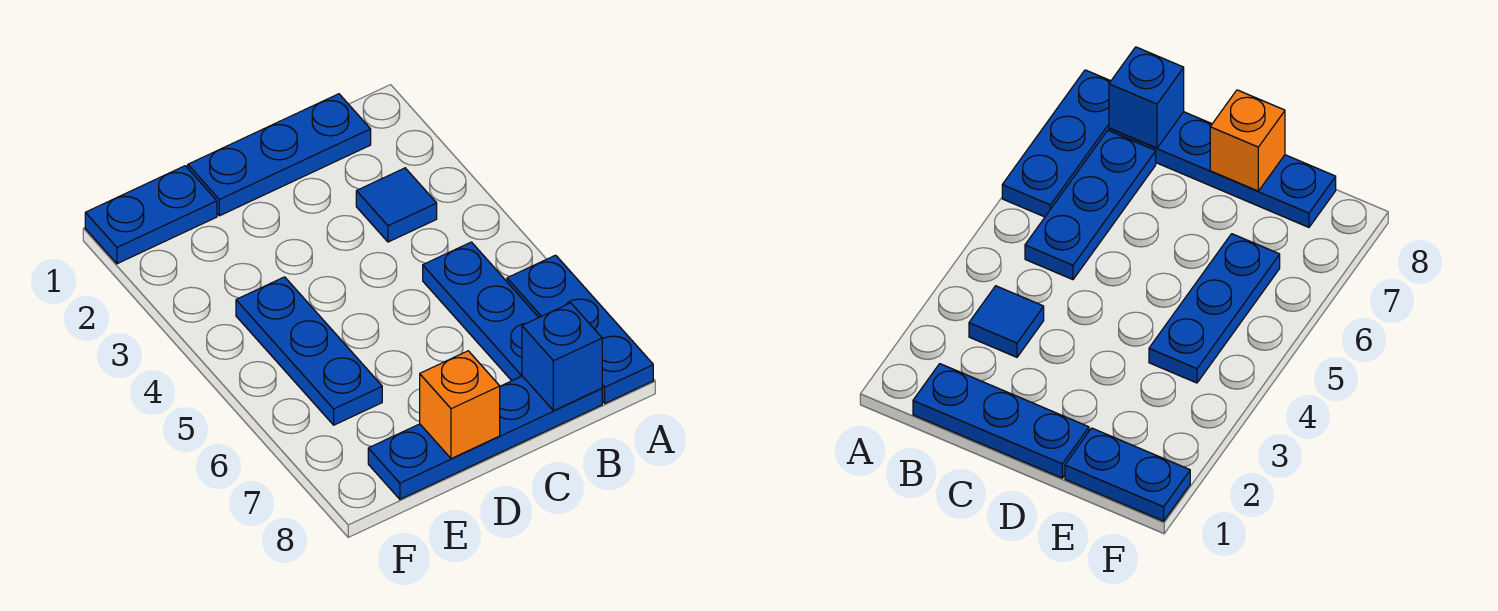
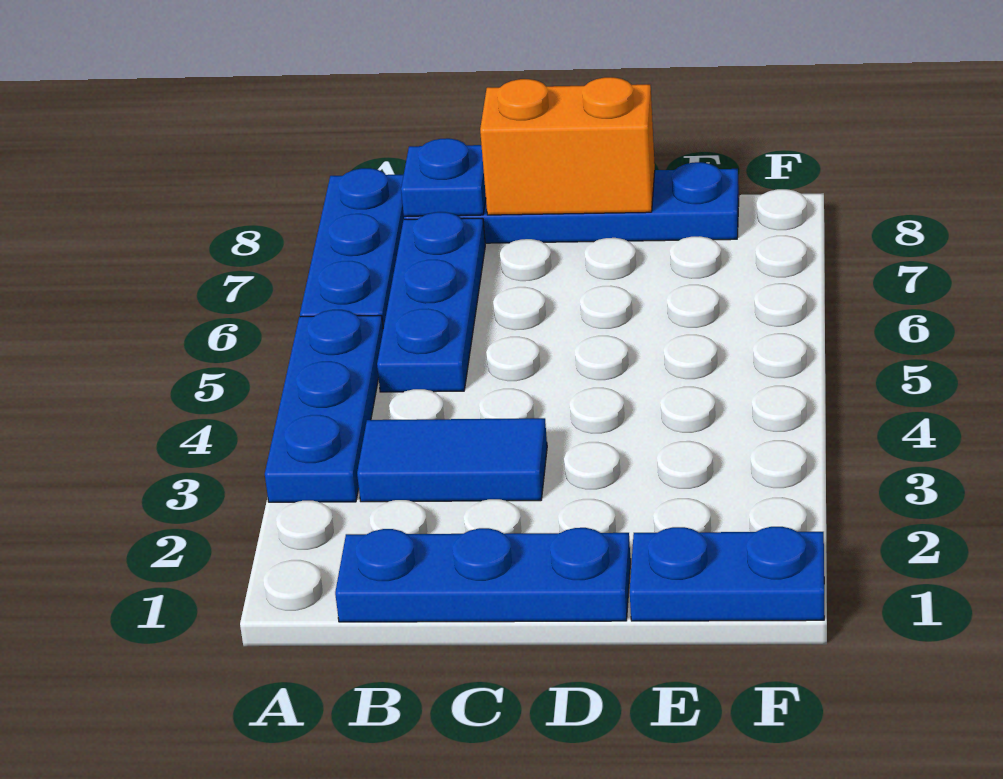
blue 1x1 tile [356,168,437,242] -> blue 1x2 tile [357,418,547,502]
blue 1x1 brick [522,303,602,411] -> blue 1x1 plate [401,138,486,216]
orange 1x1 brick [420,351,500,459] -> orange 1x2 brick [480,77,655,215]
blue 1x3 plate [236,277,382,425] -> blue 1x3 plate moved to [265,310,383,502]

